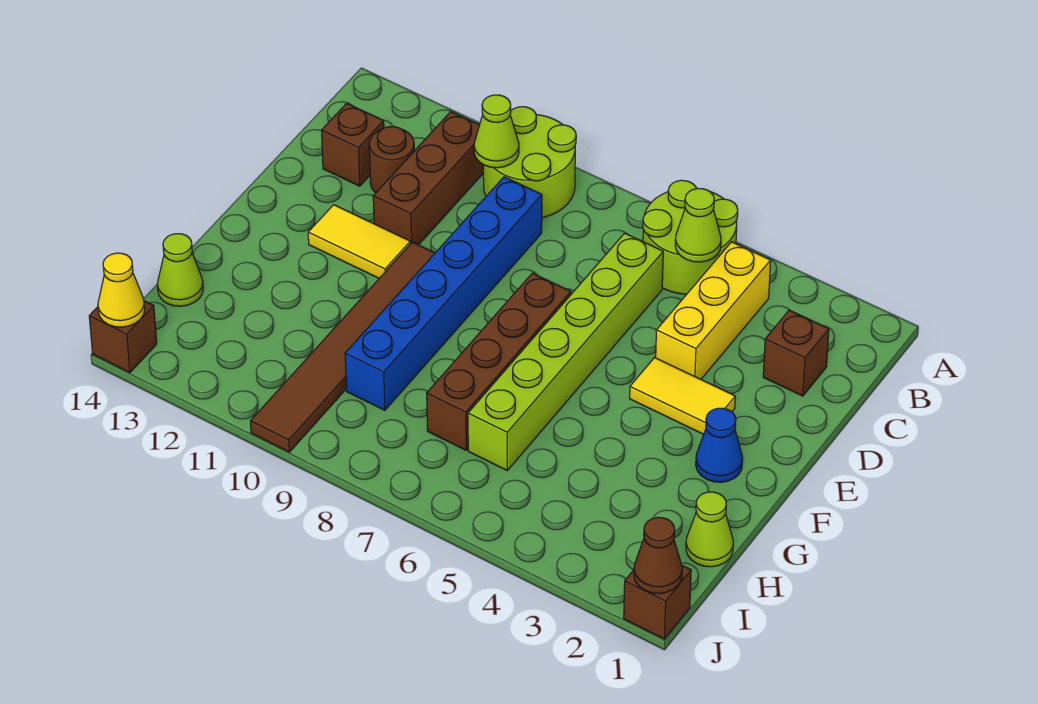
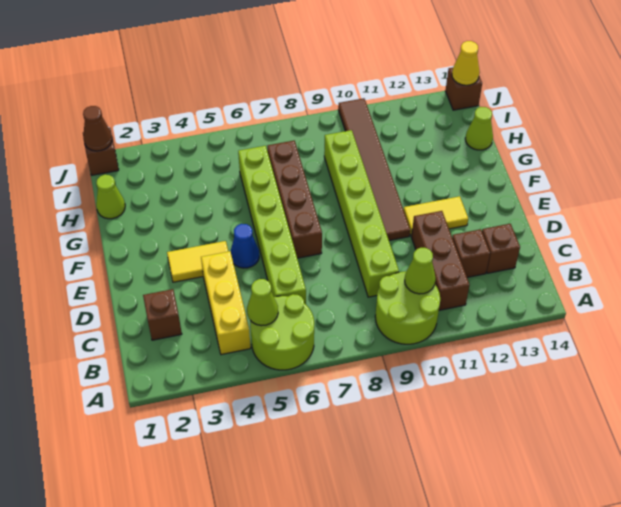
blue 1x6 brick [345,177,542,410] -> lime 1x6 brick [324,130,399,297]
brown 1x1 round brick [369,127,414,193] -> brown 1x1 brick [452,229,490,277]
blue 1x1 cone [696,408,743,482] -> blue 1x1 cone moved to [231,224,259,268]

